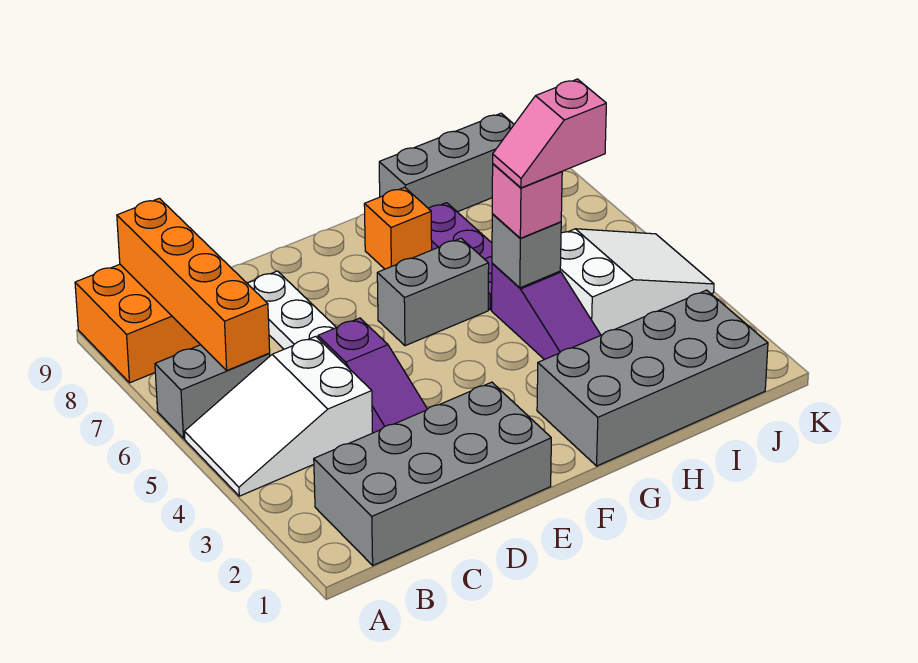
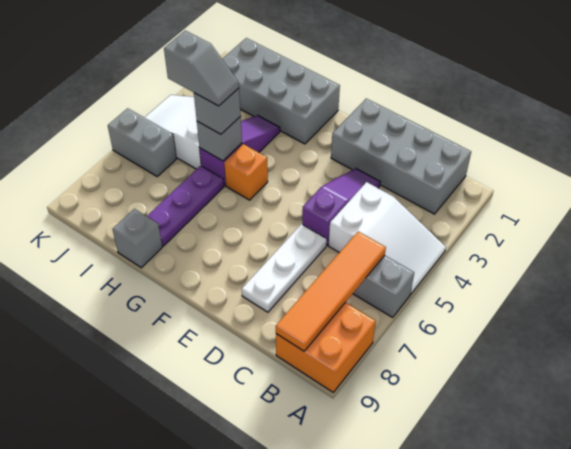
orange 1x4 brick [117,198,270,370] -> orange 1x4 tile [276,231,386,351]
grey 1x2 brick [377,238,489,346] -> grey 1x2 brick moved to [108,108,176,176]
orange 1x1 brick [364,187,432,269] -> orange 1x1 brick moved to [224,144,268,200]
pink 1x1 brick [492,164,562,238] -> grey 1x1 brick [194,88,241,134]
pink 1x2 slope [493,79,606,188] -> grey 1x2 slope [164,31,239,106]
grey 1x3 brick [379,113,514,212] -> grey 1x1 brick [113,209,162,268]

